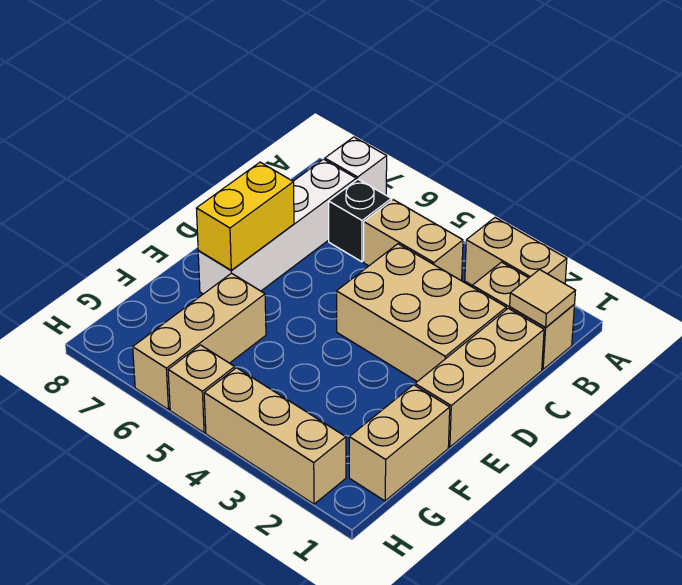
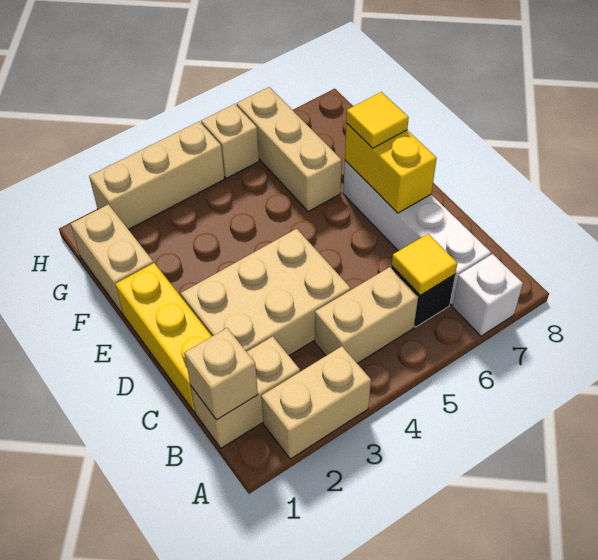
tan 1x1 tile [510,270,576,327] -> tan 1x1 brick [184,328,258,420]
none -> yellow 1x1 tile [392,234,457,295]
tan 1x3 brick [415,308,544,447] -> yellow 1x3 brick [115,263,212,412]
none -> yellow 1x1 tile [346,92,409,148]

